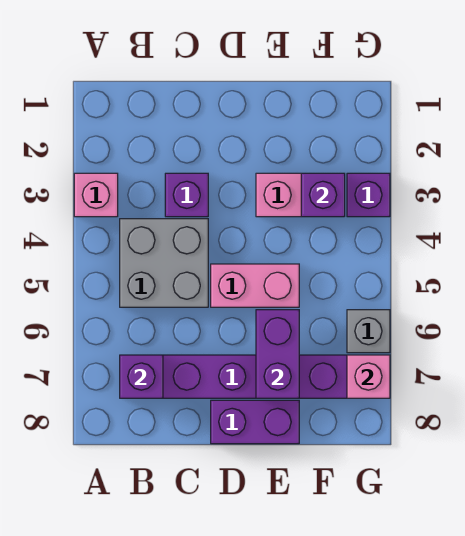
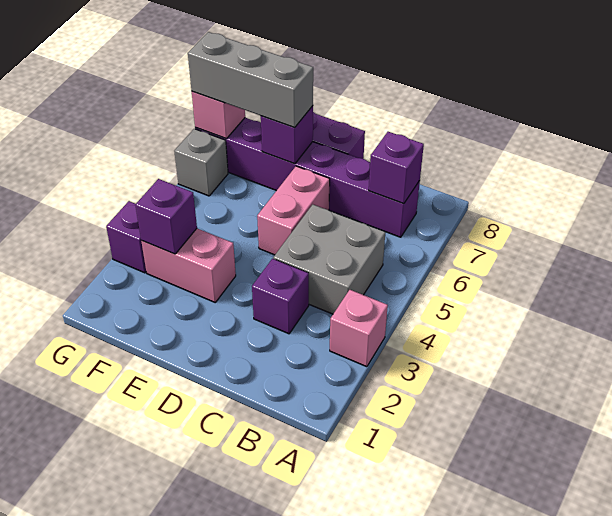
pink 1x2 brick [211,264,299,307] -> pink 1x2 brick turned to [257,166,330,255]
purple 1x2 brick [256,310,299,398] -> purple 1x1 brick [261,106,313,164]
none -> grey 1x3 brick [188,32,313,128]

